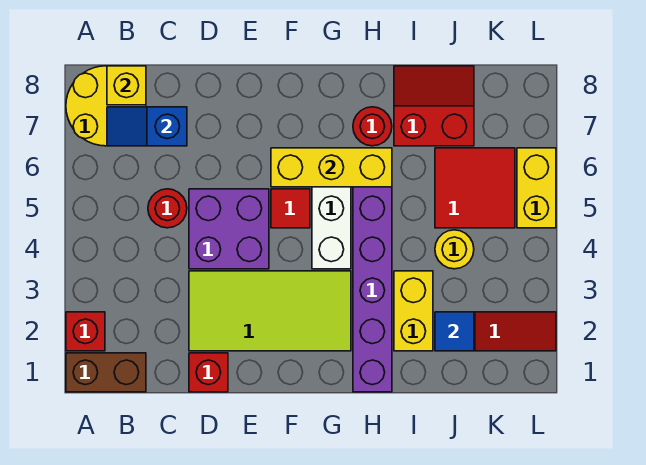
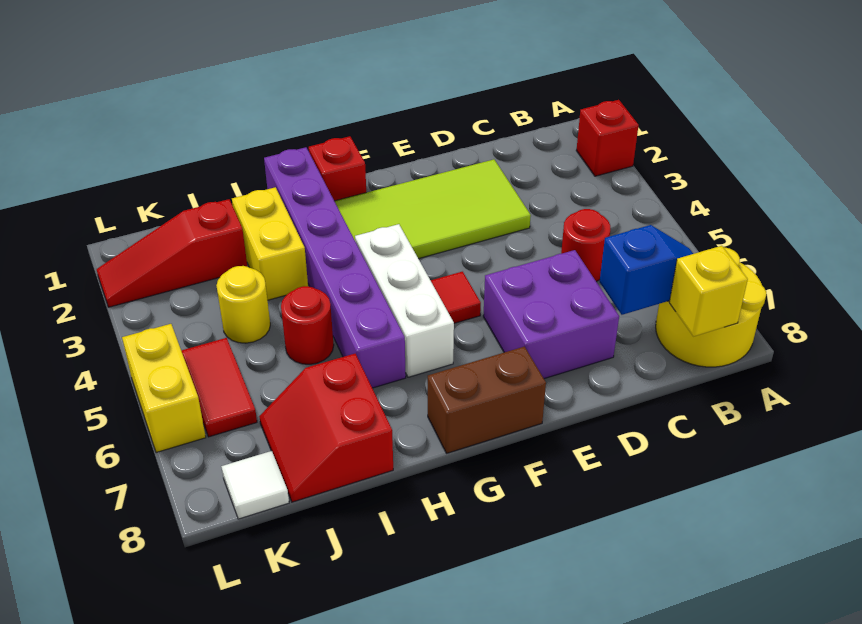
brown 1x2 brick [66,353,146,392] -> brown 1x2 brick moved to [428,347,546,453]
red 1x1 brick [189,353,228,392] -> red 1x1 brick moved to [309,136,366,201]
purple 2x2 brick [189,189,269,269] -> purple 2x2 brick moved to [483,250,619,379]
yellow 1x3 brick [271,148,392,187] -> none
red 1x1 round brick [353,107,392,146] -> red 1x1 round brick moved to [281,286,334,364]
red 2x2 slope [394,66,474,146] -> red 2x2 slope turned to [259,354,393,502]
blue 1x1 tile [435,312,474,351] -> none
red 2x2 tile [435,148,515,228] -> red 1x2 tile [181,338,257,437]
none -> white 1x1 tile [221,451,289,519]

